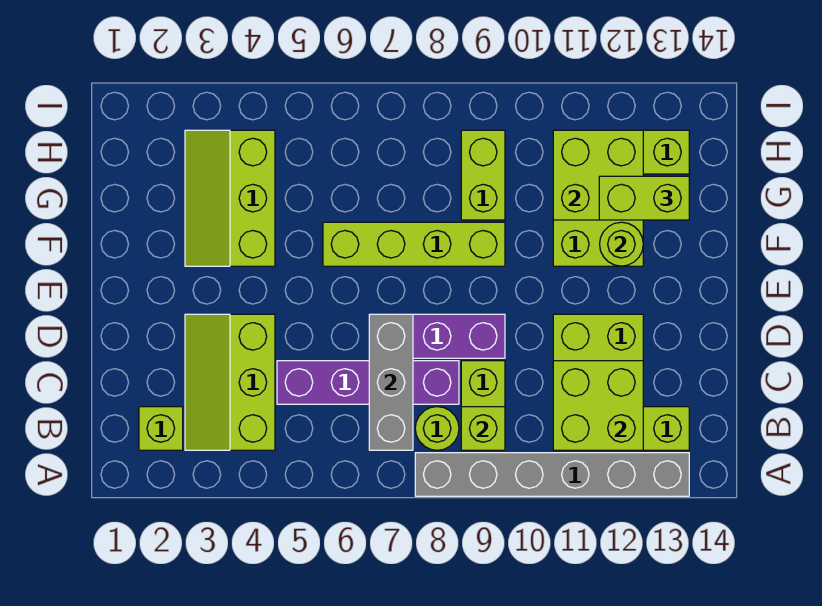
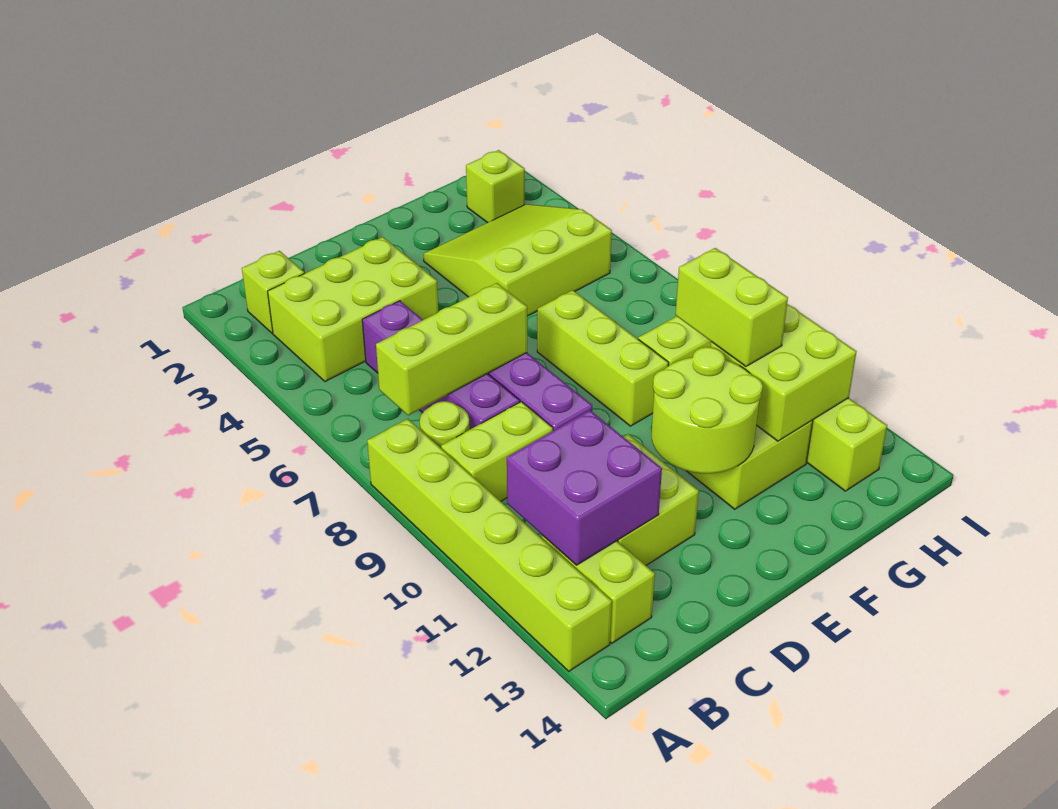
grey 1x6 brick [415,453,689,496] -> lime 1x6 brick [367,419,612,671]
lime 2x3 slope [185,314,275,450] -> lime 2x3 brick [268,237,438,382]
grey 1x3 brick [369,314,413,450] -> lime 1x3 brick [376,283,527,415]
lime 1x1 brick [461,407,505,450] -> lime 1x1 brick moved to [466,150,525,223]
lime 2x2 brick [553,361,643,450] -> purple 2x2 brick [507,410,662,565]
lime 2x3 slope [185,130,275,266] -> lime 3x3 slope [423,204,612,316]
lime 1x4 brick [323,222,505,266] -> lime 1x3 brick [537,290,669,426]
lime 1x1 round brick [600,222,643,266] -> lime 2x2 round brick [652,347,763,474]
lime 1x2 brick [599,176,689,220] -> lime 1x2 brick moved to [675,248,788,366]

